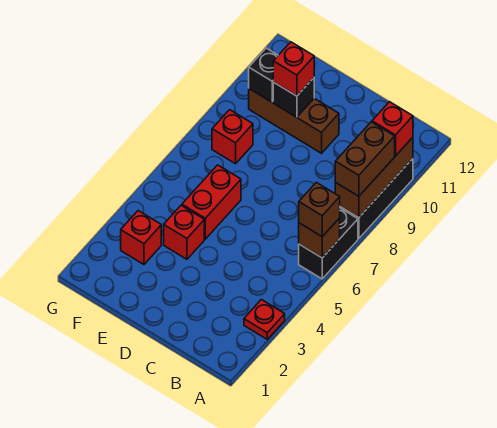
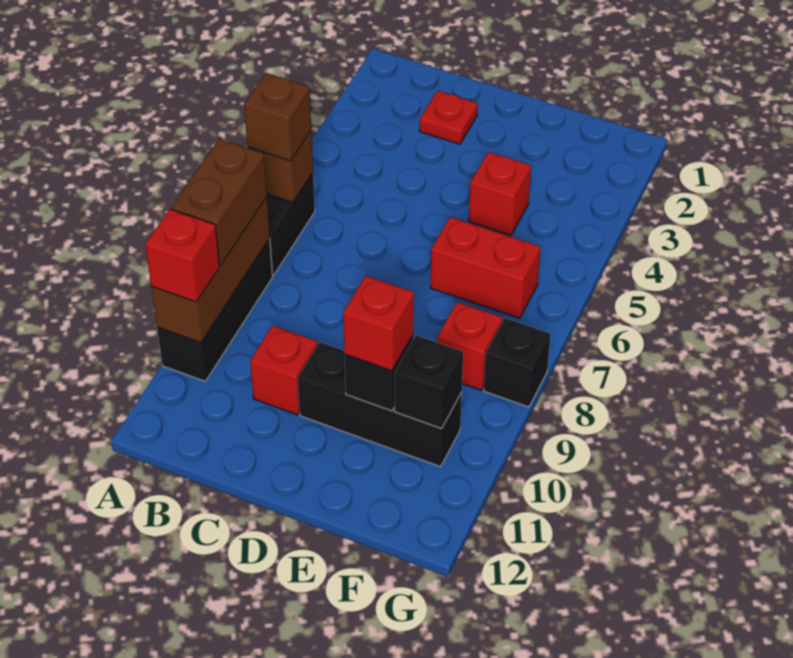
red 1x1 plate [244,300,285,339] -> red 1x1 plate moved to [420,91,478,144]
brown 1x3 brick [249,89,339,153] -> black 1x3 brick [298,342,462,467]
red 1x2 brick [182,165,241,239] -> red 1x2 brick turned to [430,217,540,318]
red 1x1 brick [121,211,161,264] -> red 1x1 brick moved to [250,326,317,415]
none -> black 1x1 brick [484,318,551,407]

